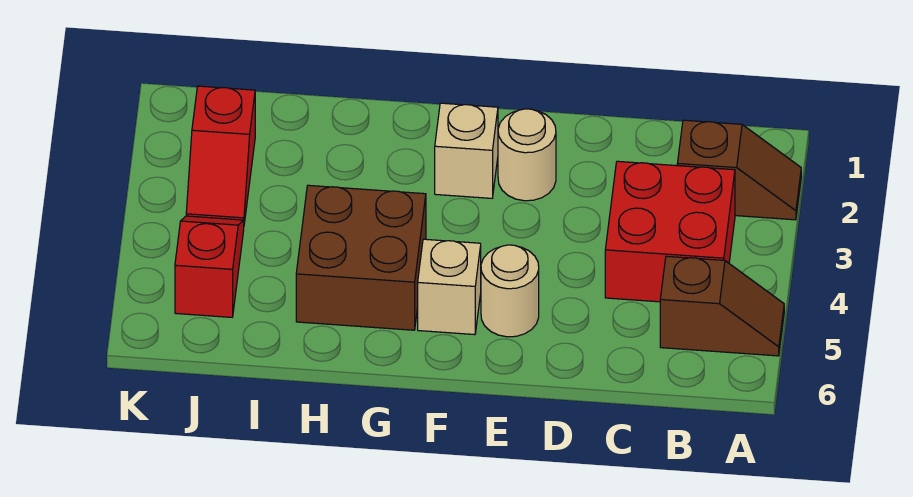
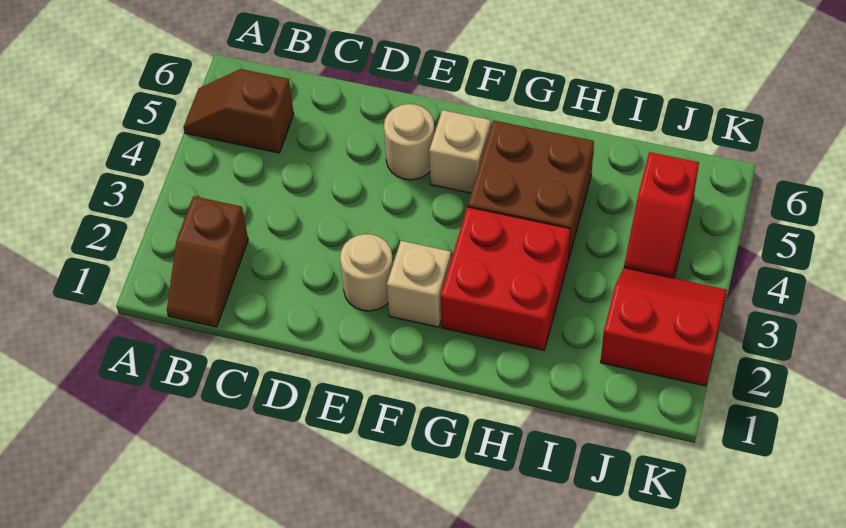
brown 1x2 slope [677,120,801,220] -> brown 1x2 slope turned to [167,196,248,327]
red 2x2 brick [605,161,735,302] -> red 2x2 brick moved to [440,207,570,350]
red 1x2 slope [186,86,255,223] -> red 2x2 slope [601,268,727,386]

